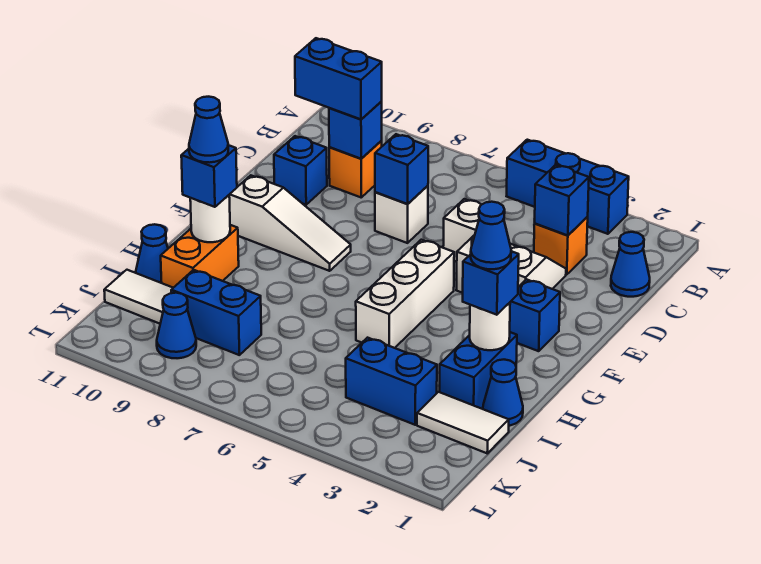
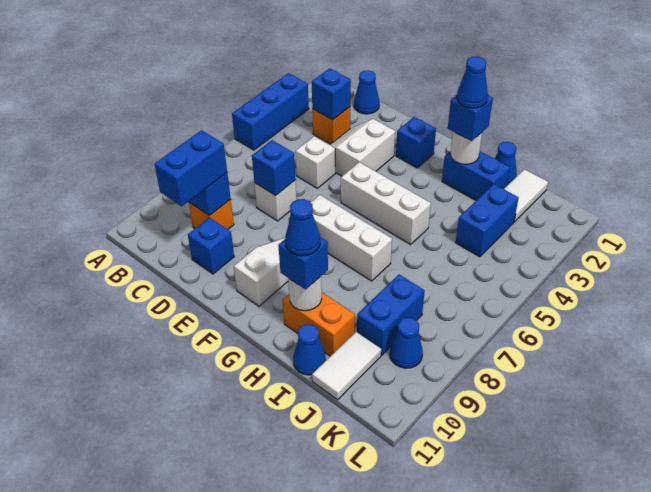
none -> white 1x3 brick [310,195,392,281]

